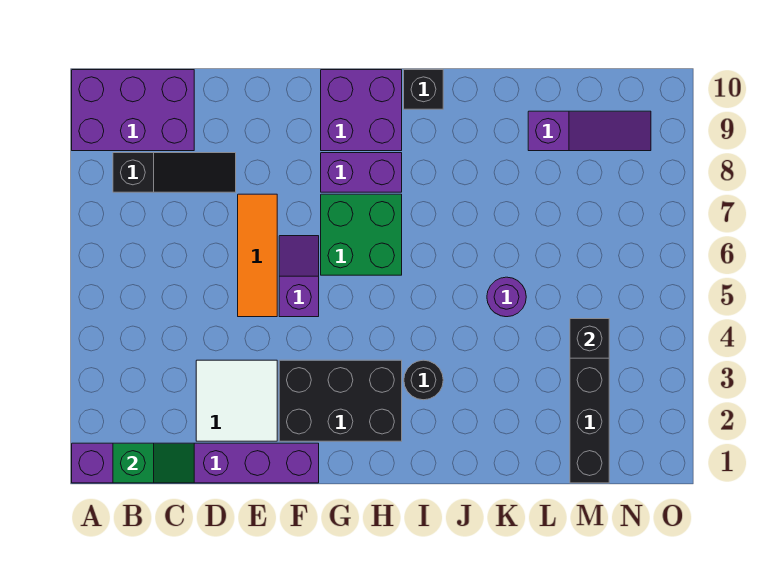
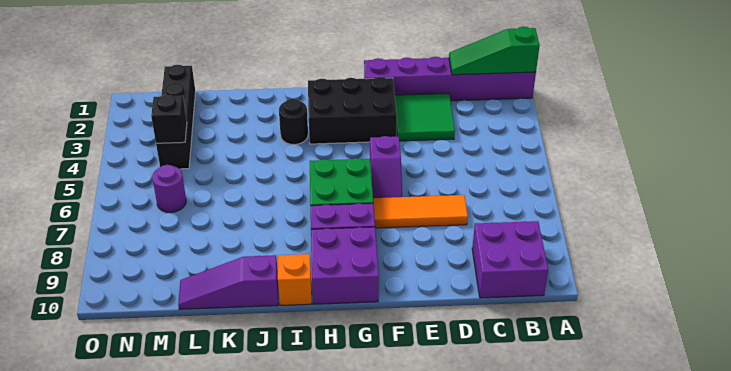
purple 2x3 brick [72,70,194,151] -> purple 2x2 brick [472,221,548,298]
green 1x2 slope [113,443,194,483] -> green 1x3 slope [449,27,540,75]
black 1x3 slope [113,153,236,192] -> none
white 2x2 tile [196,360,277,441] -> green 2x2 tile [395,93,455,141]
orange 1x3 tile [238,194,277,317] -> orange 1x3 tile turned to [373,195,468,228]
black 1x1 brick [404,70,443,109] -> orange 1x1 brick [278,254,312,305]
purple 1x1 round brick [487,277,526,317] -> purple 1x1 round brick moved to [152,165,186,213]
purple 1x3 slope [528,111,651,151] -> purple 1x3 slope moved to [178,255,278,309]

